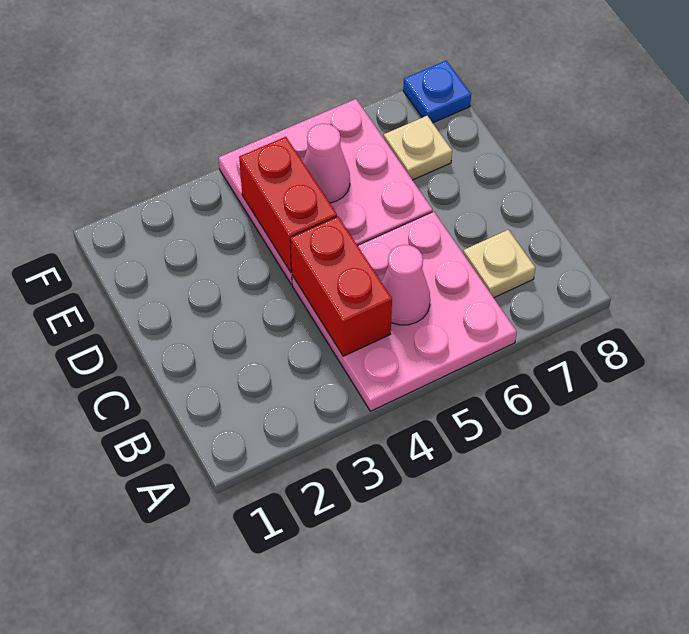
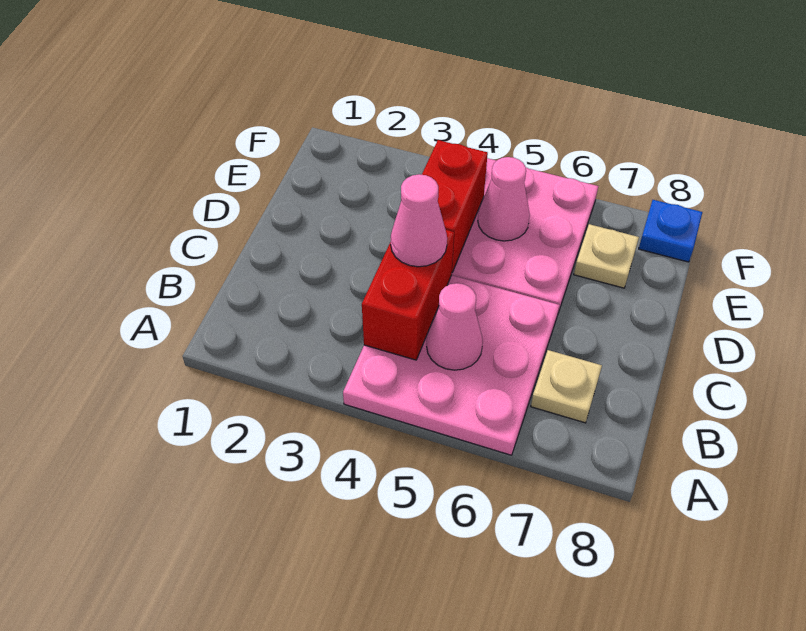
none -> pink 1x1 cone [391,174,447,267]

